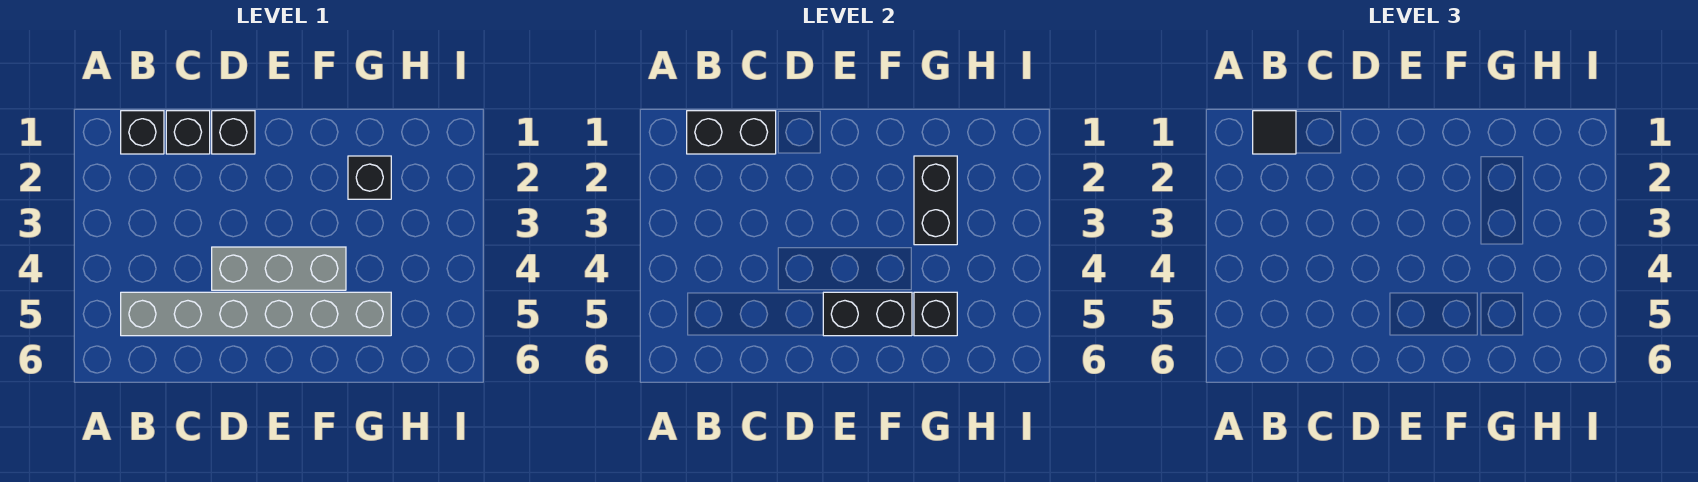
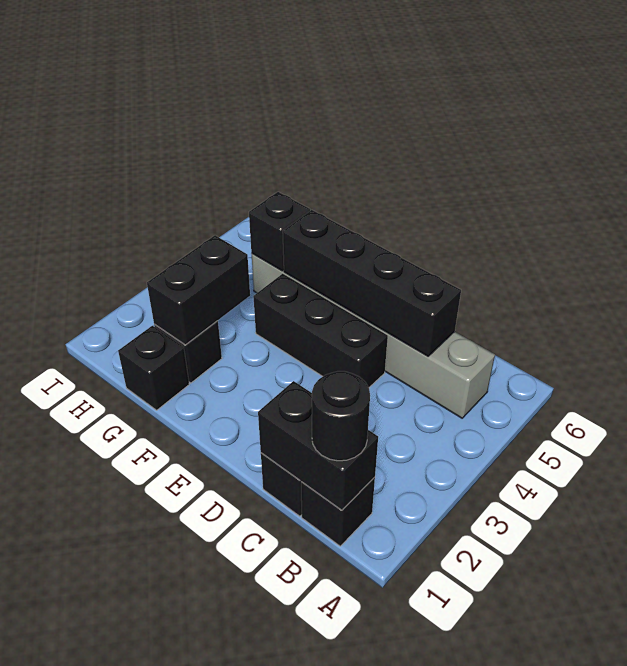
black 1x1 tile [1253,111,1296,154] -> black 1x1 round brick [312,371,370,461]
black 1x1 brick [212,111,255,154] -> black 1x1 brick moved to [118,326,189,410]
grey 1x3 brick [212,247,346,290] -> black 1x3 brick [253,274,388,387]
black 1x2 brick [823,292,912,336] -> black 1x4 brick [283,210,461,356]

